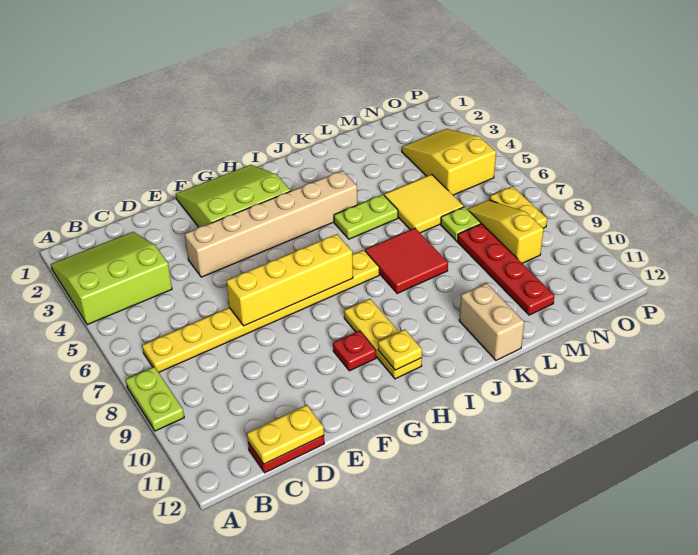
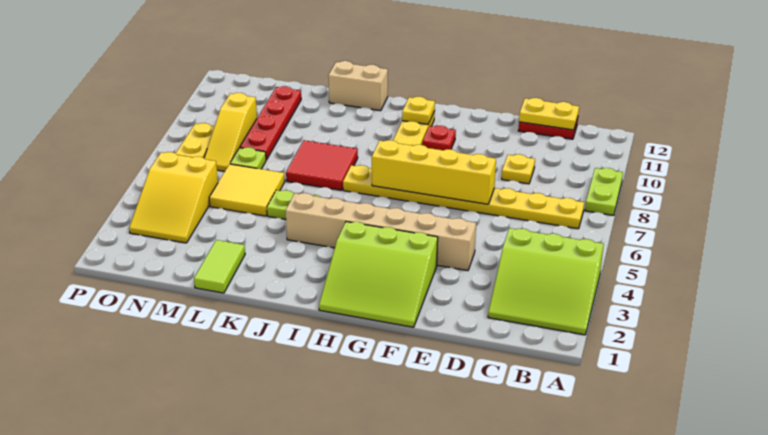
none -> yellow 1x1 plate [502,154,535,184]
tan 1x2 brick [459,283,524,360] -> tan 1x2 brick turned to [328,61,388,111]
none -> lime 1x2 tile [194,240,245,293]

